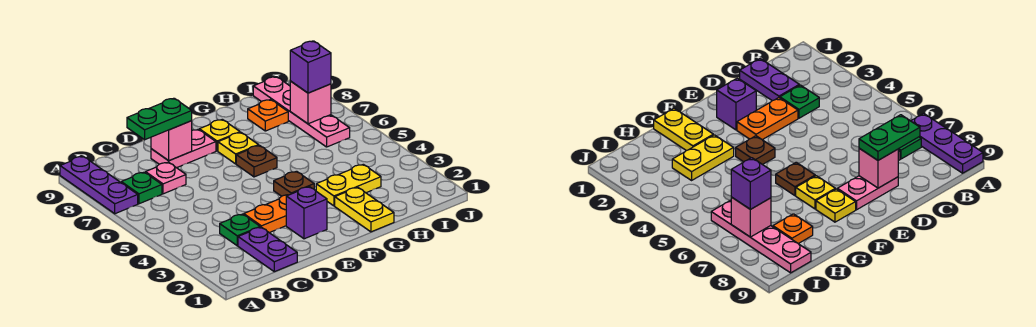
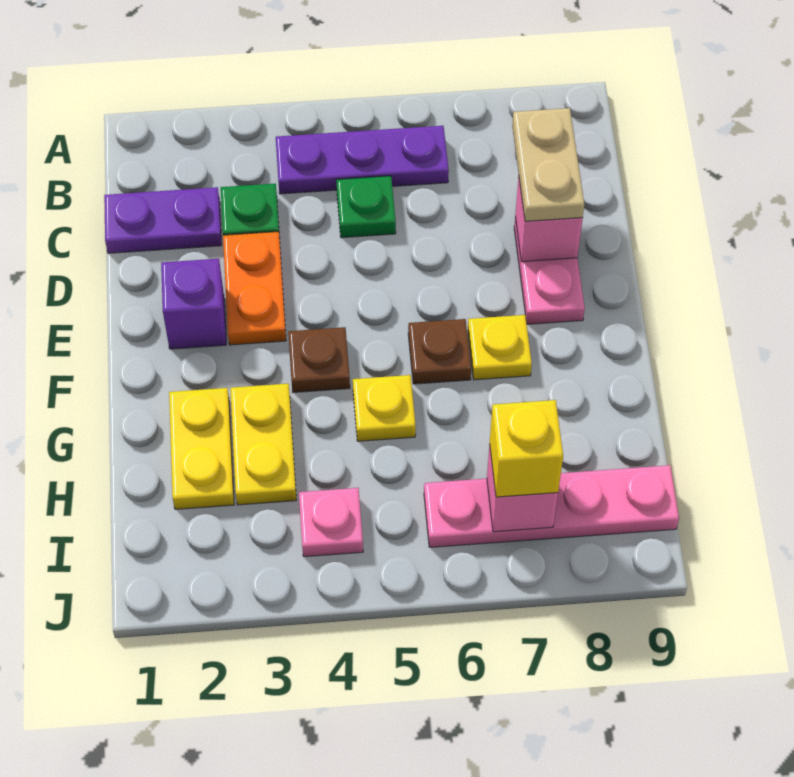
purple 1x3 plate [60,156,138,214] -> purple 1x3 plate moved to [276,126,449,194]
green 1x1 plate [121,172,162,204] -> green 1x1 plate moved to [336,176,396,238]
pink 1x1 plate [145,162,186,194] -> pink 1x1 plate moved to [299,488,363,557]
green 1x2 plate [127,98,192,140] -> tan 1x2 plate [512,108,584,221]
yellow 1x1 plate [199,119,240,151] -> yellow 1x1 plate moved to [353,375,416,441]
yellow 1x2 plate [335,187,394,232] -> yellow 1x2 plate turned to [169,388,234,509]
orange 1x1 plate [248,99,288,131] -> none
purple 1x1 brick [290,41,331,93] -> yellow 1x1 brick [490,400,563,497]

